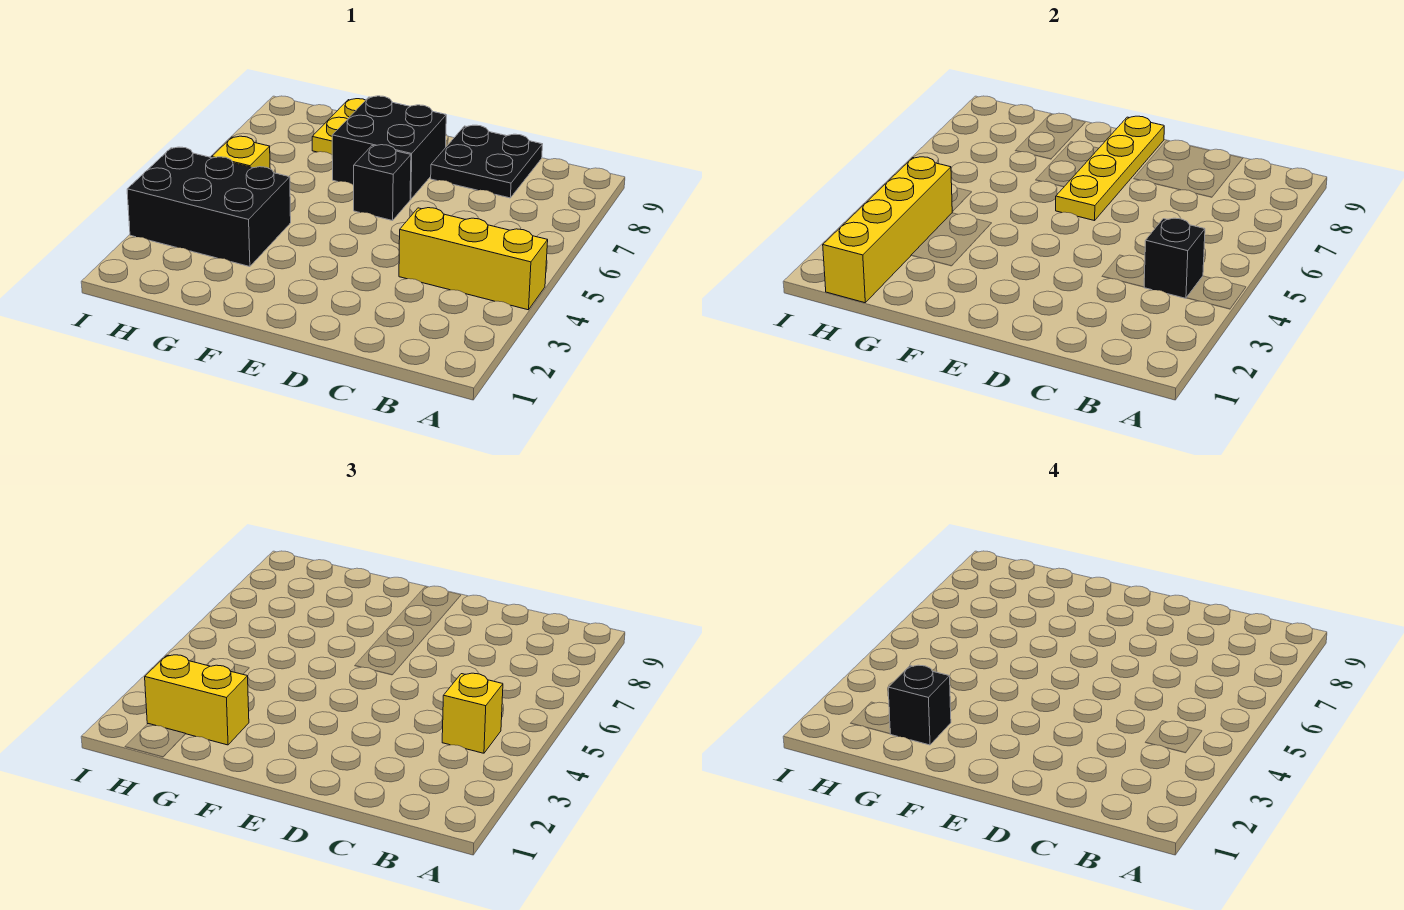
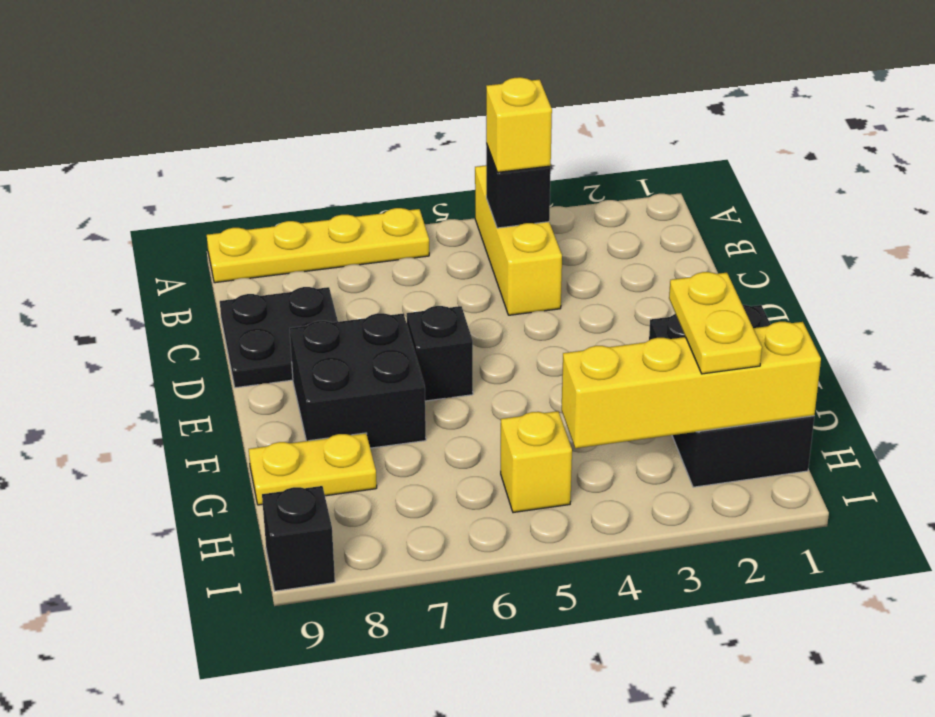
yellow 1x4 plate [1056,116,1164,221] -> yellow 1x4 plate moved to [207,208,429,283]
yellow 1x2 brick [145,655,249,745] -> yellow 1x2 plate [669,272,762,374]
black 1x1 brick [888,665,951,745] -> black 1x1 brick moved to [262,486,335,591]
black 2x3 brick [127,147,291,267] -> black 2x3 brick moved to [649,305,814,487]

